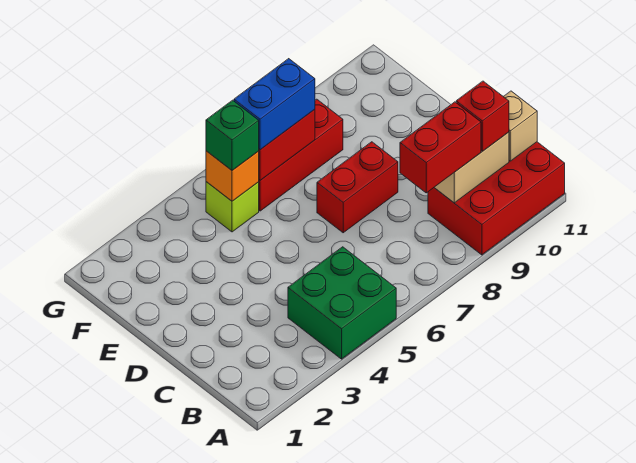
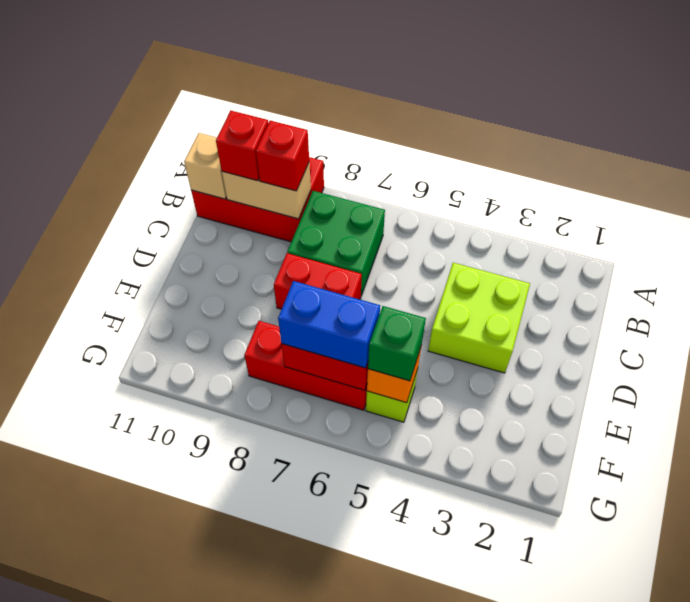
green 2x2 brick [288,247,396,359] -> green 2x2 brick moved to [287,191,385,295]
red 1x2 brick [400,102,481,193] -> red 1x1 brick [256,121,309,191]
none -> lime 2x2 brick [428,263,530,373]

